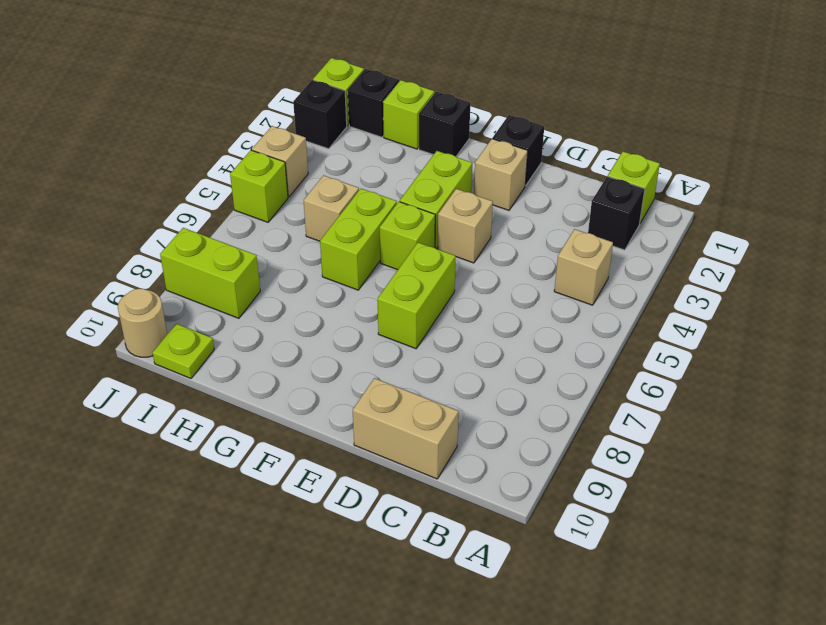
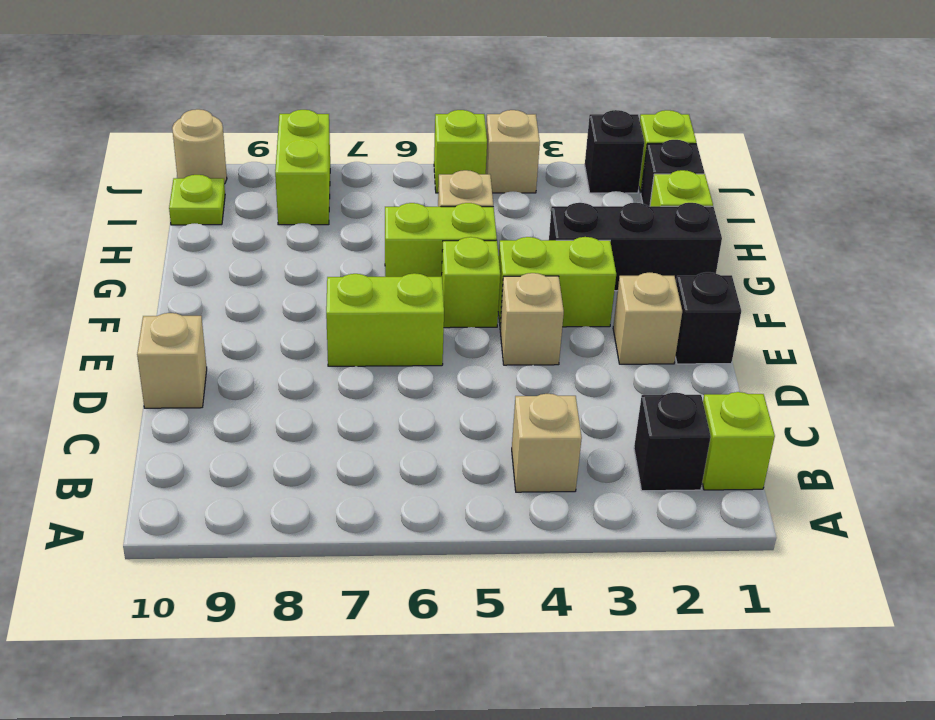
tan 1x2 brick [353,378,459,479] -> tan 1x1 brick [137,313,207,408]
black 1x1 brick [419,92,470,157] -> black 1x3 brick [549,203,722,291]

